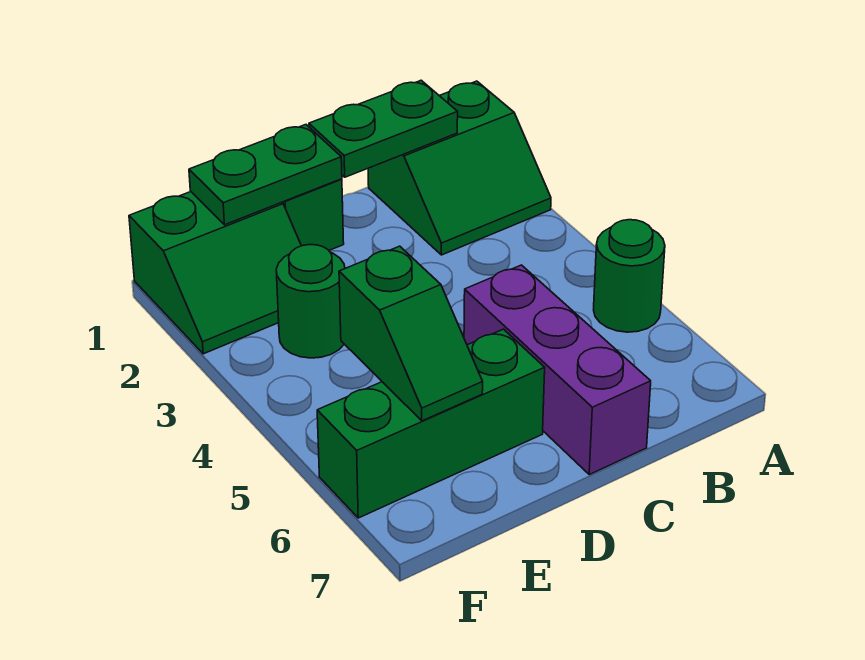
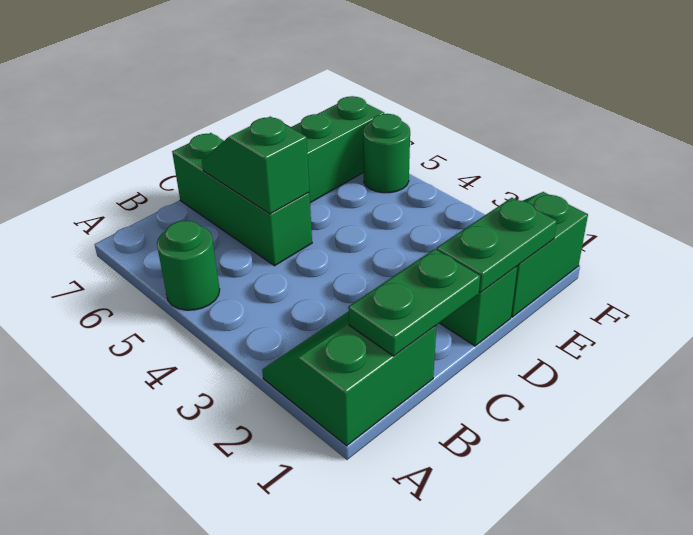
purple 1x3 brick [464,265,651,474] -> green 1x3 brick [172,133,312,266]
green 1x1 round brick [276,245,345,358] -> green 1x1 round brick moved to [363,114,410,193]
green 1x2 slope [339,246,483,421] -> green 1x2 slope moved to [202,116,309,214]

